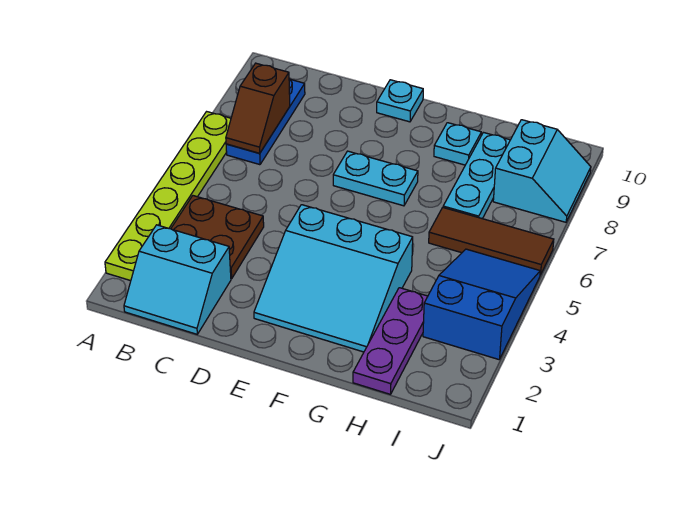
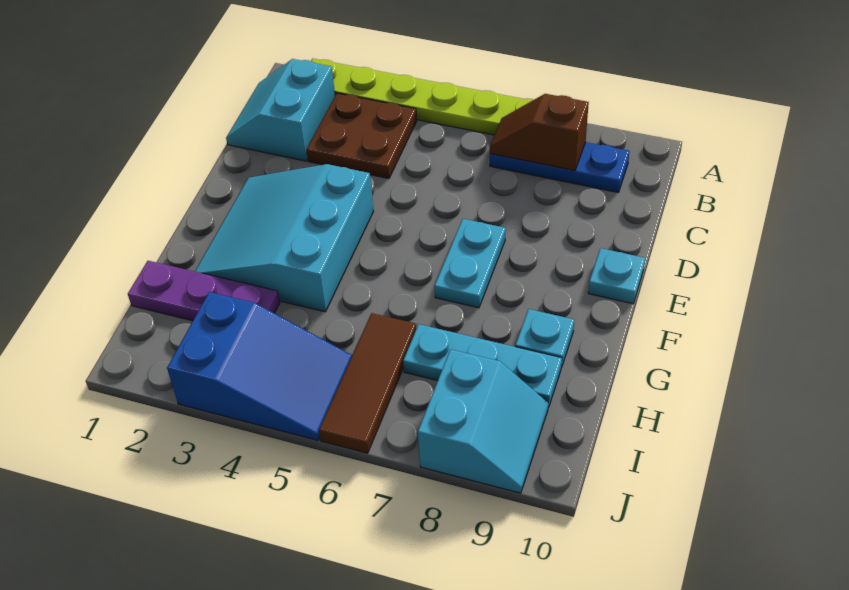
cyan 2x2 slope [493,120,591,222] -> cyan 2x2 slope turned to [418,349,548,493]

